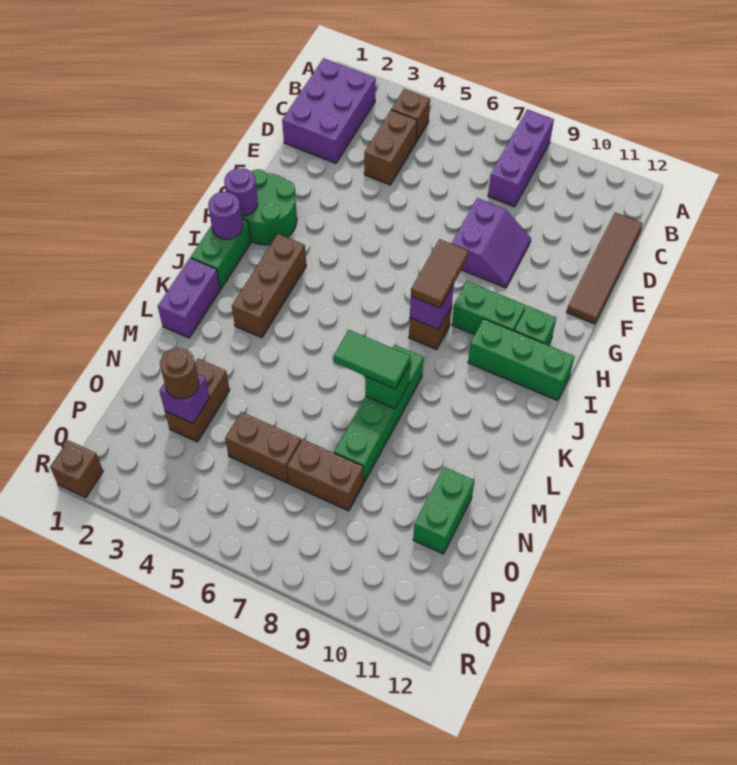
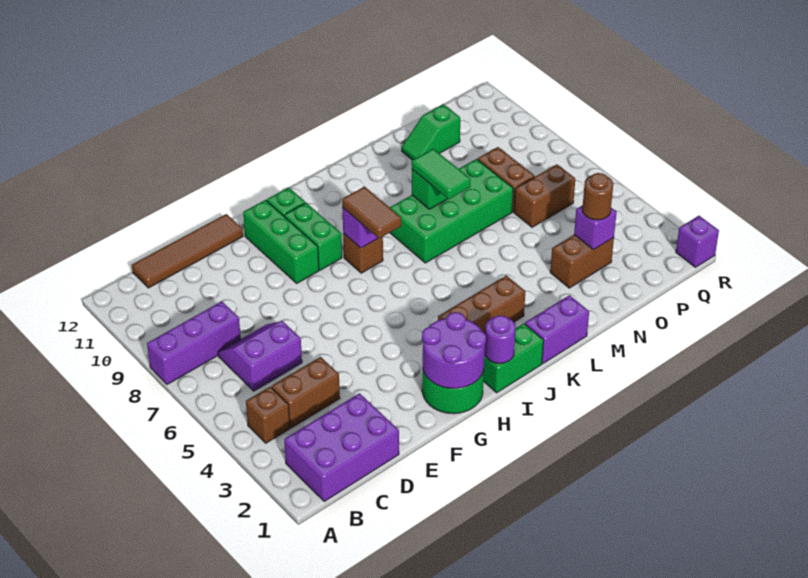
purple 2x2 slope [452,198,531,288] -> purple 2x2 slope moved to [218,321,302,391]
purple 1x1 round brick [224,168,258,216] -> purple 2x2 round brick [422,312,486,388]
brown 1x2 tile [411,239,469,308] -> brown 1x2 tile turned to [342,187,401,238]
green 1x3 brick [468,319,575,400] -> green 1x3 brick moved to [243,200,319,283]
green 1x4 brick [334,345,424,482] -> green 2x4 brick [390,159,513,263]
green 1x2 brick [413,467,474,554] -> green 1x2 slope [402,104,460,160]
brown 1x2 brick [225,412,301,483] -> brown 1x2 brick turned to [514,164,575,227]
brown 1x1 brick [50,440,103,498] -> purple 1x1 brick [676,216,719,267]

